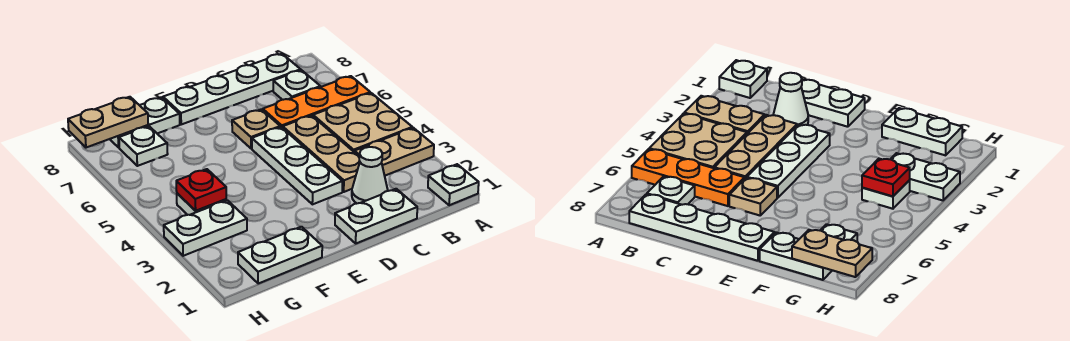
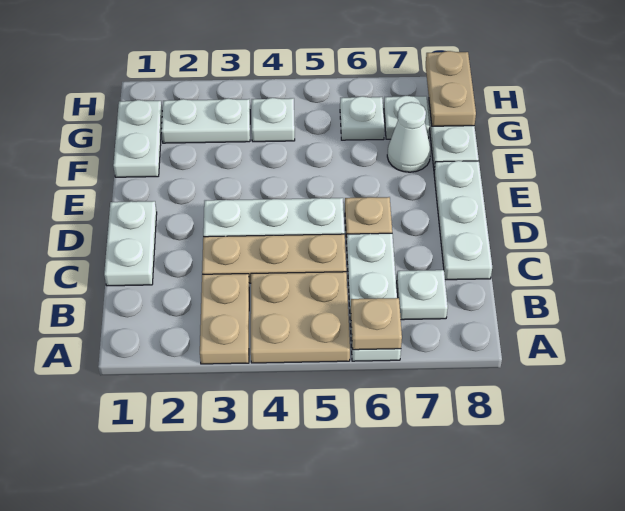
white 1x1 plate [428,164,479,205] -> white 1x1 plate moved to [340,96,385,140]
orange 1x3 plate [263,76,370,128] -> white 1x3 plate [347,233,401,361]
none -> tan 1x1 plate [351,298,402,350]
white 1x4 plate [163,54,301,124] -> white 1x3 plate [434,161,492,280]
white 1x1 cone [352,147,388,203] -> white 1x1 cone moved to [387,102,431,172]
white 1x2 plate [164,200,247,256] -> white 1x2 plate turned to [161,98,250,143]
red 1x1 plate [176,169,226,211] -> none

